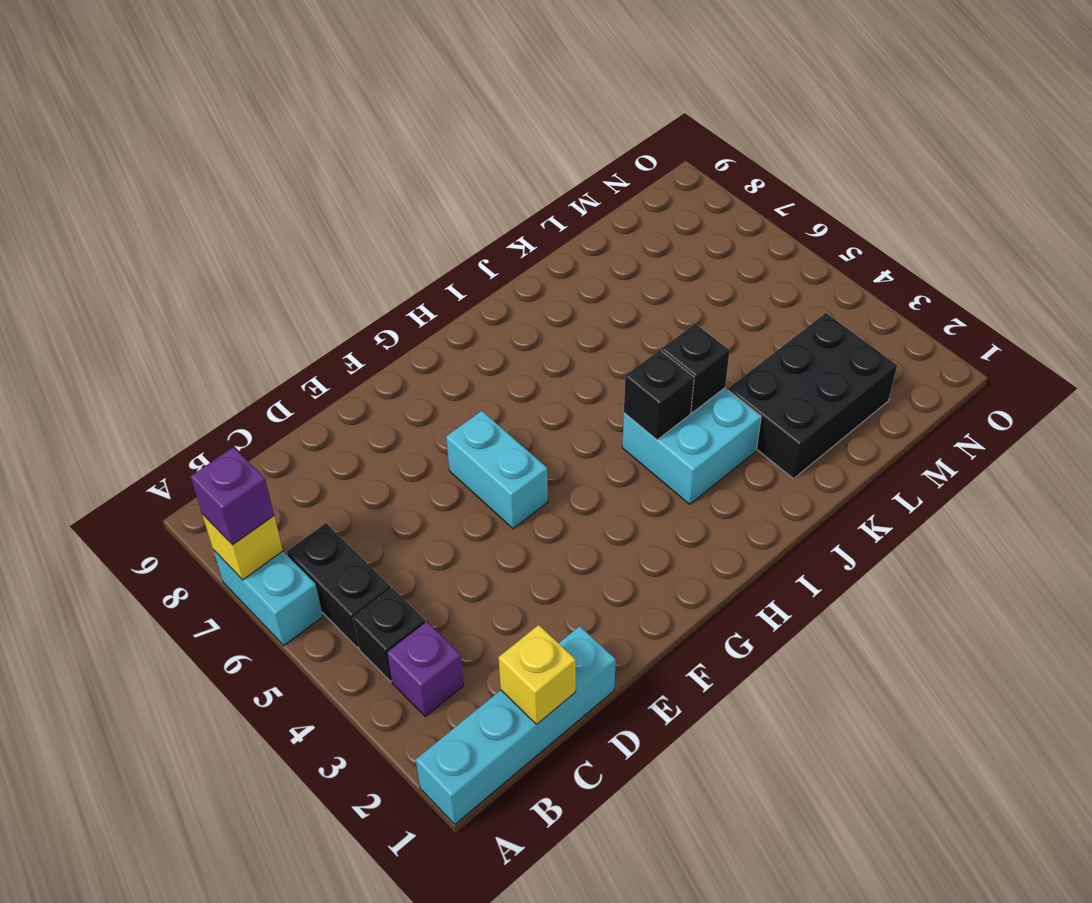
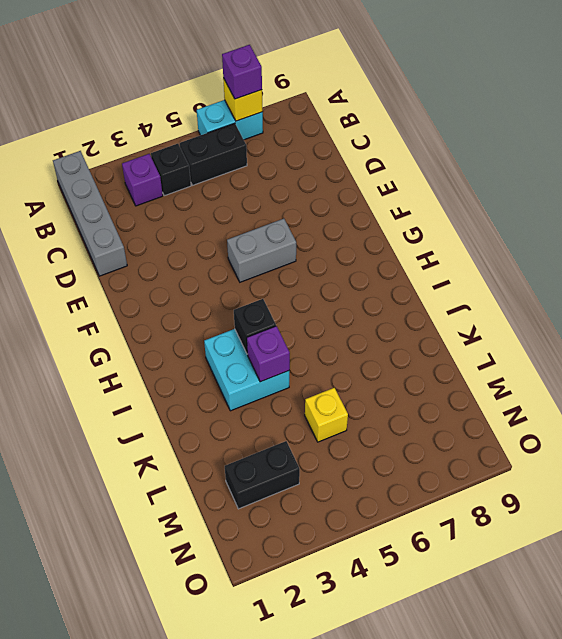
cyan 1x4 brick [416,626,616,824] -> grey 1x4 brick [53,151,127,276]
yellow 1x1 brick [499,625,576,724] -> yellow 1x1 brick moved to [305,388,348,442]
cyan 1x2 brick [446,411,548,529] -> grey 1x2 brick [227,218,296,282]
black 1x1 brick [661,324,730,413] -> purple 1x1 brick [247,326,290,382]
black 2x3 brick [728,313,897,479] -> black 1x2 brick [225,441,300,509]

